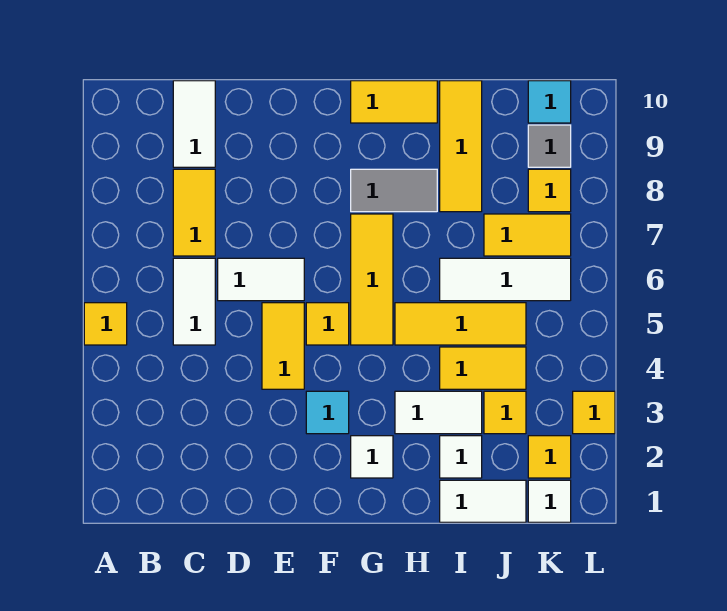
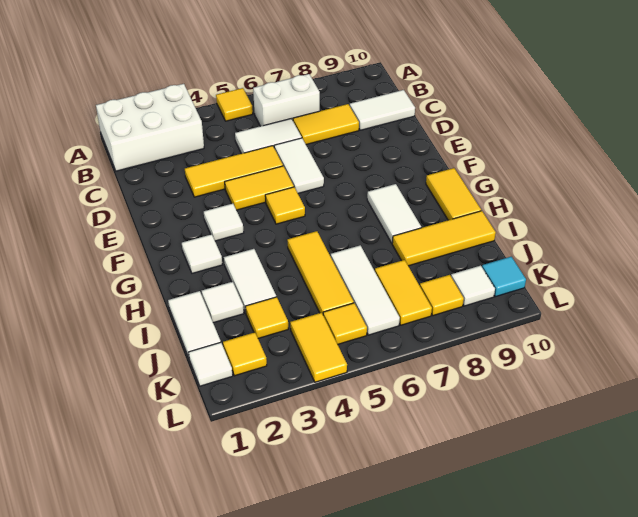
none -> white 2x3 brick [96,84,204,171]
none -> white 1x2 brick [253,74,320,126]
cyan 1x1 tile [306,391,349,434] -> white 1x1 tile [204,204,244,241]
yellow 1x3 tile [351,214,393,345] -> yellow 1x3 tile moved to [185,146,283,197]
grey 1x2 tile [351,169,437,212] -> white 1x2 tile [367,184,421,243]
yellow 1x2 tile [440,347,526,389] -> yellow 1x2 tile moved to [290,313,347,382]
grey 1x1 tile [528,125,571,167] -> white 1x1 tile [451,266,495,306]
yellow 1x1 tile [573,391,615,434] -> yellow 1x1 tile moved to [323,303,367,344]

